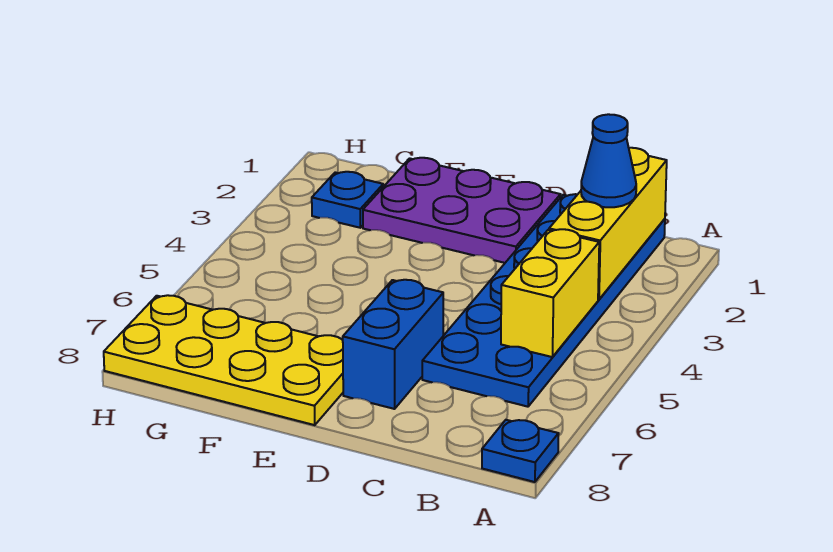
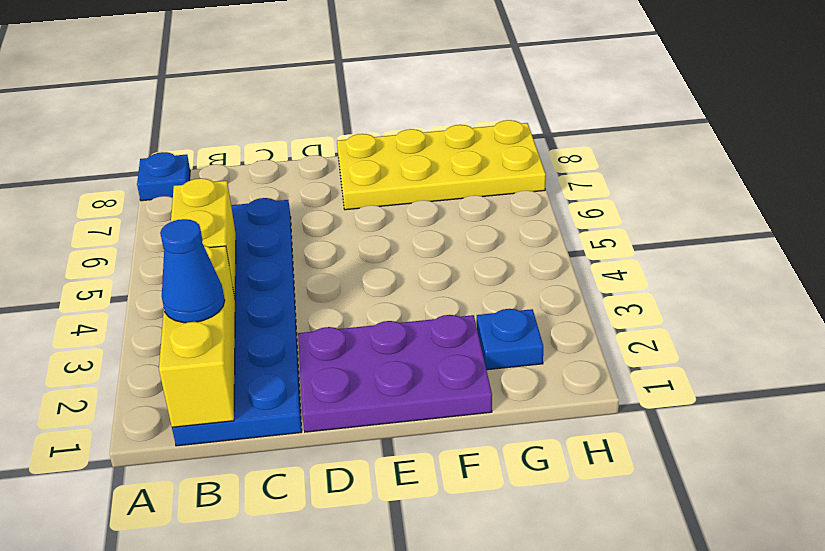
blue 1x2 brick [343,280,443,409] -> none

